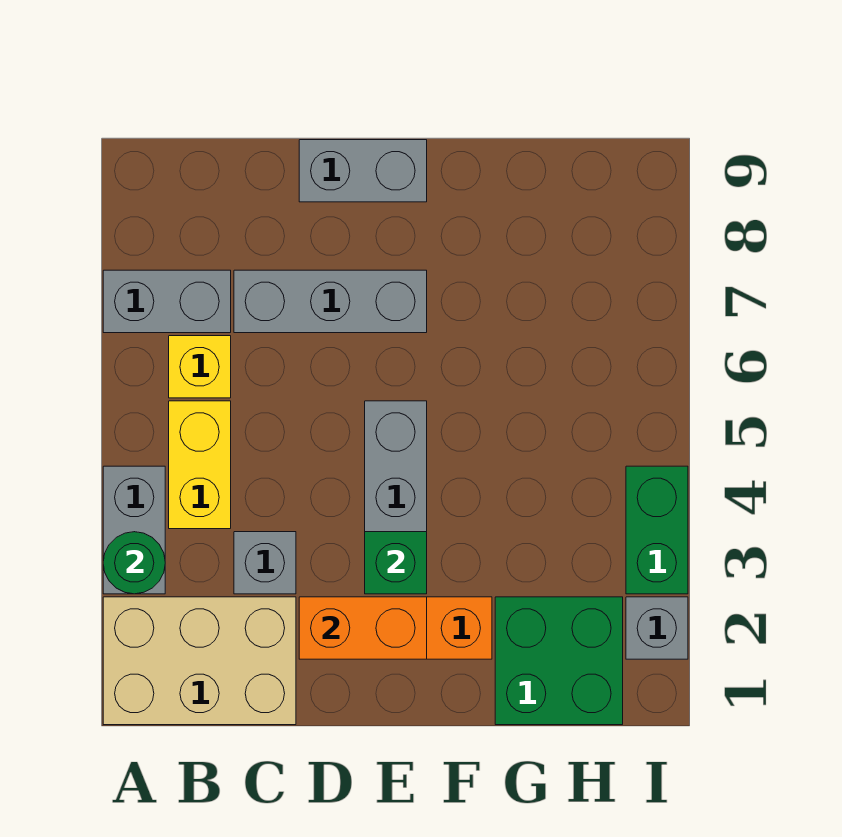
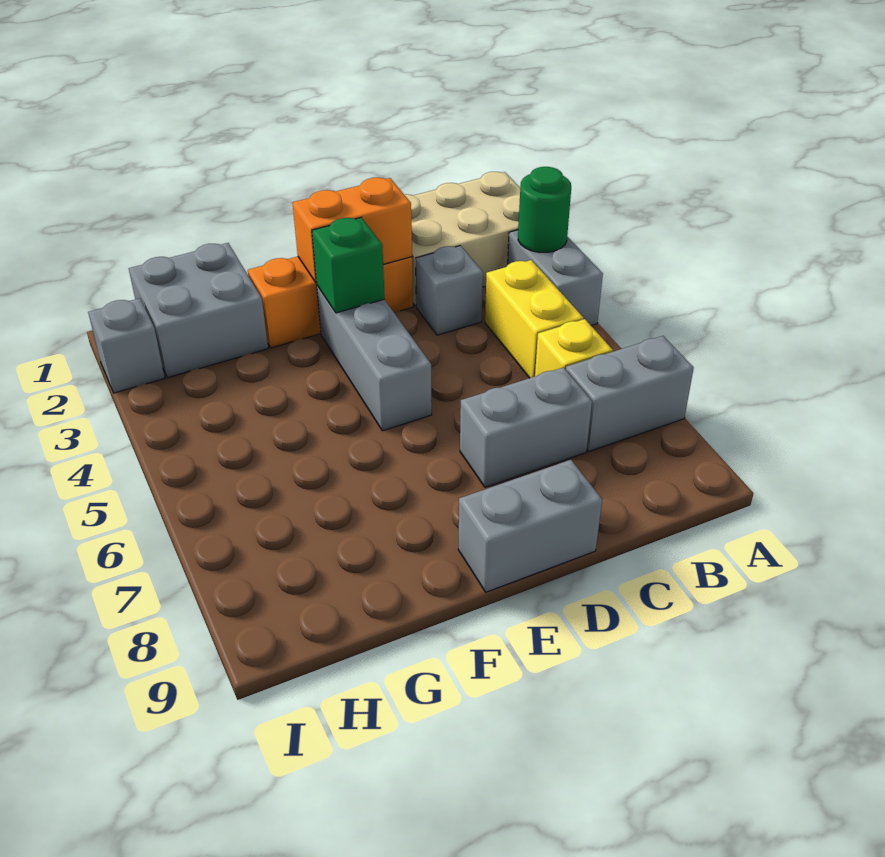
grey 1x3 brick [234,270,427,333] -> grey 1x2 brick [460,367,592,487]
green 2x2 brick [495,597,623,725] -> grey 2x2 brick [129,243,268,378]
green 1x2 brick [626,466,688,594] -> none

